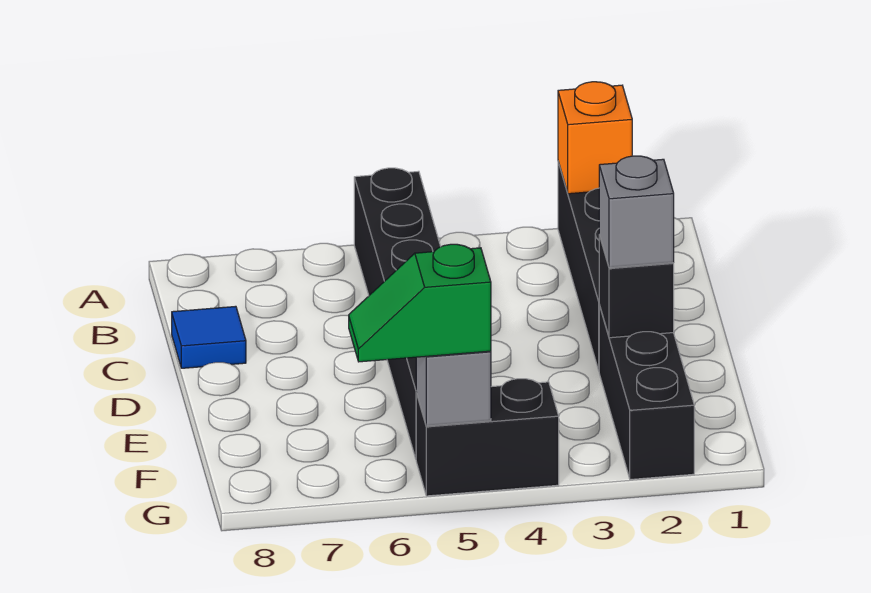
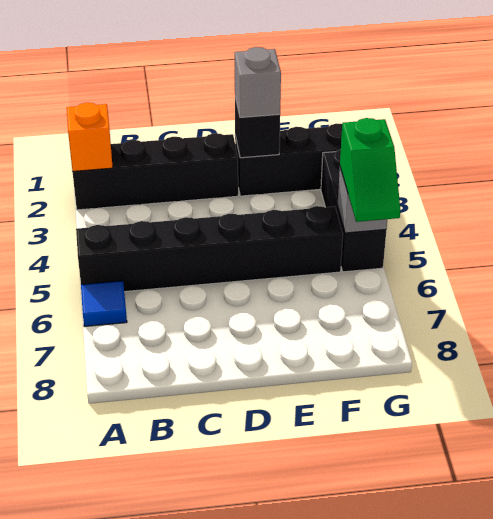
blue 1x1 tile [172,306,246,368] -> blue 1x1 tile moved to [81,281,127,327]
black 1x2 brick [416,379,559,496] -> black 1x3 brick [321,150,386,272]

